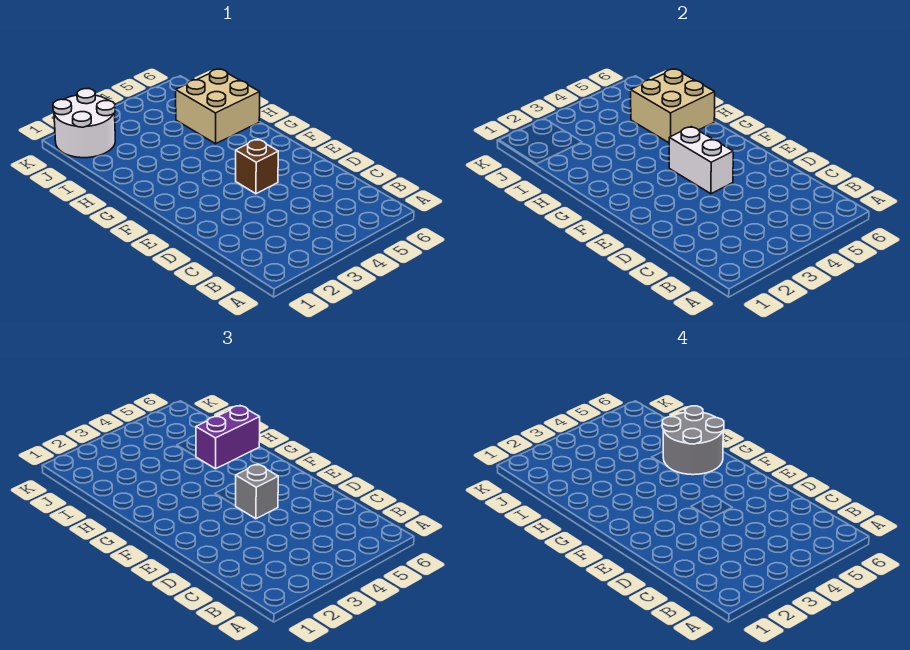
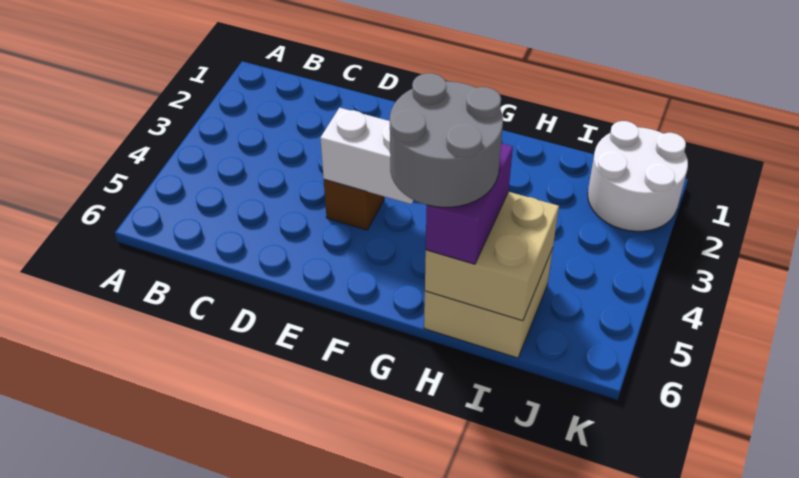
grey 1x1 brick [236,464,278,519] -> none

